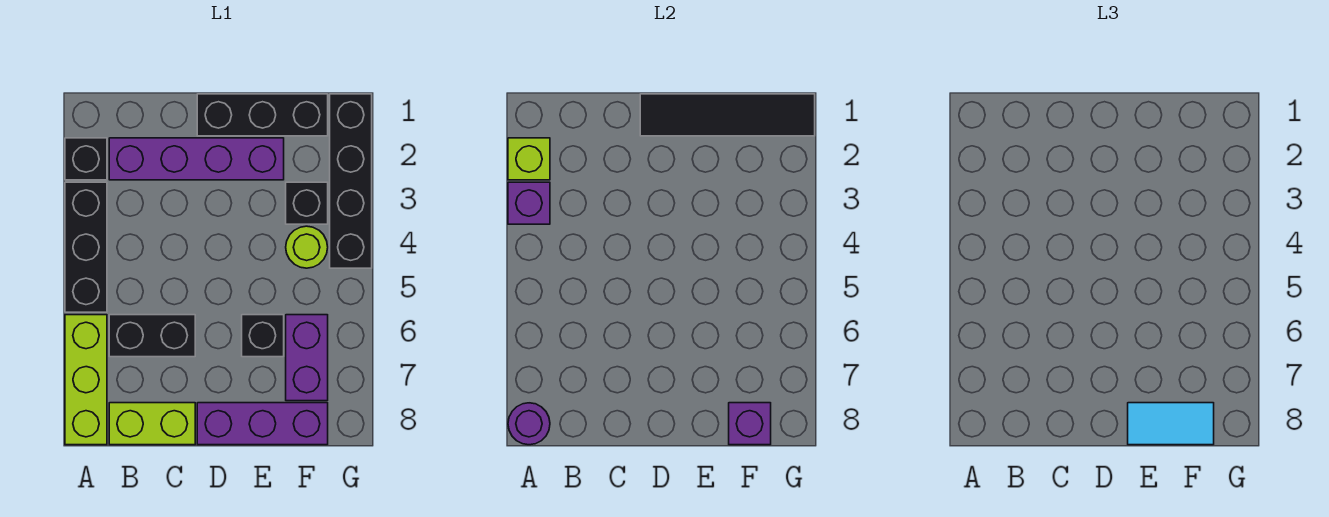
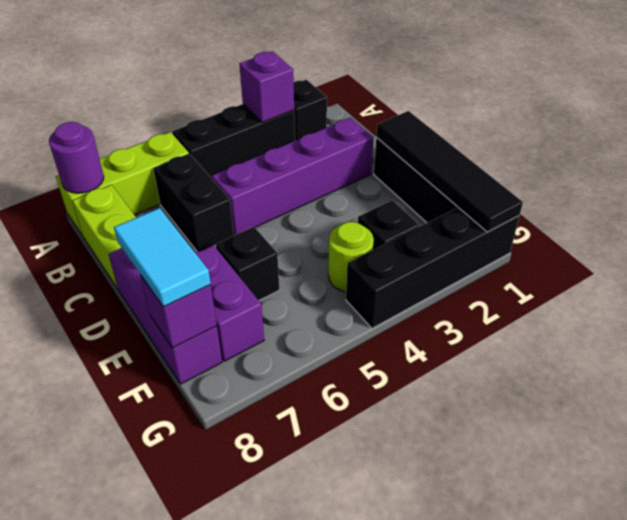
lime 1x1 brick [508,138,550,180] -> none
purple 1x4 brick [109,138,284,180] -> purple 1x4 brick turned to [212,118,374,235]
purple 1x2 brick [286,315,328,401] -> purple 1x2 brick turned to [196,245,264,361]

